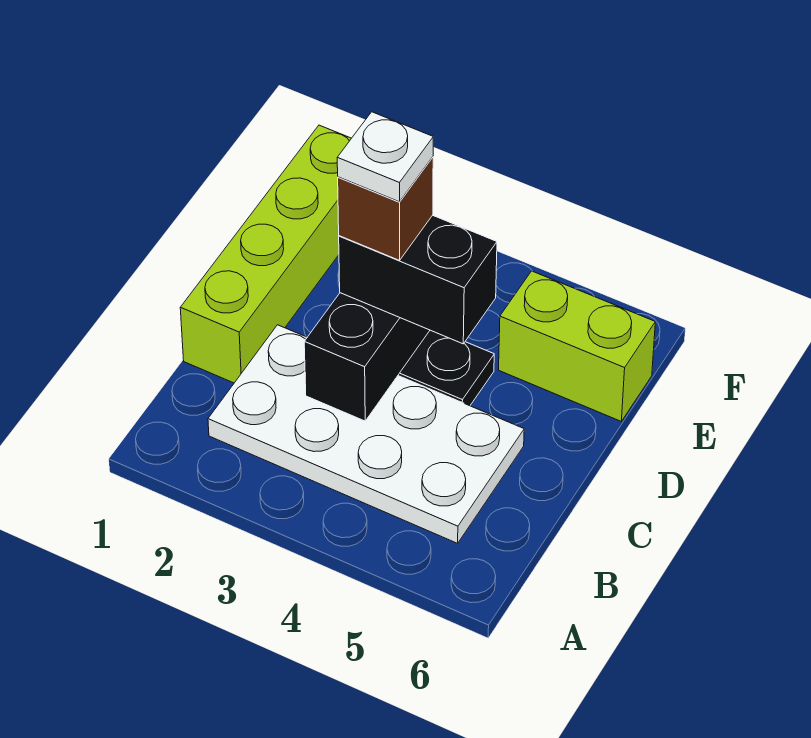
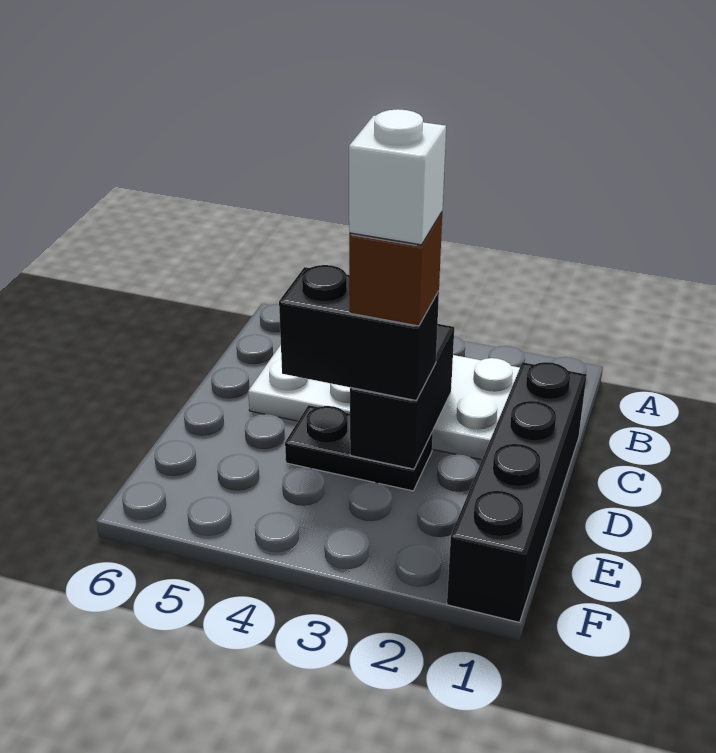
lime 1x4 brick [180,125,351,383] -> black 1x4 brick [447,362,587,622]
white 1x1 plate [337,112,433,202] -> white 1x1 brick [349,109,446,245]
lime 1x2 brick [499,271,655,421] -> none

